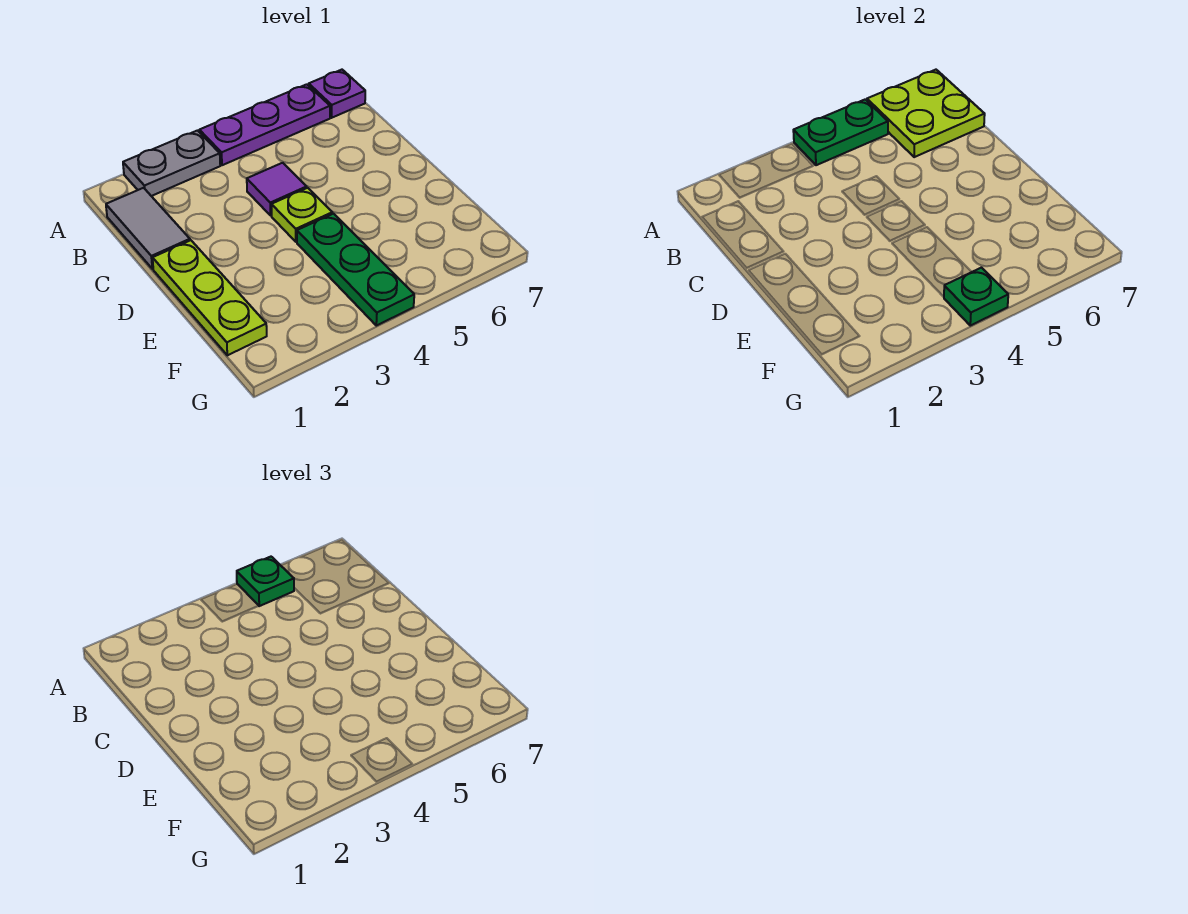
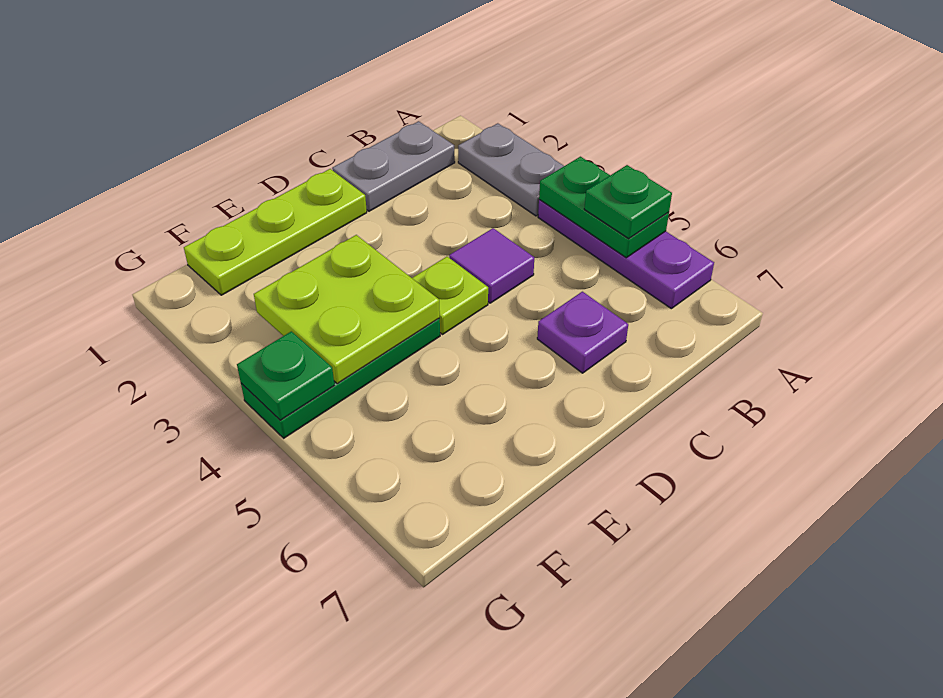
lime 2x2 plate [867,70,985,157] -> lime 2x2 plate moved to [254,235,440,384]
purple 1x1 plate [309,70,365,118] -> purple 1x1 plate moved to [537,292,628,373]
grey 1x2 tile [106,188,190,269] -> grey 1x2 plate [332,121,455,211]

